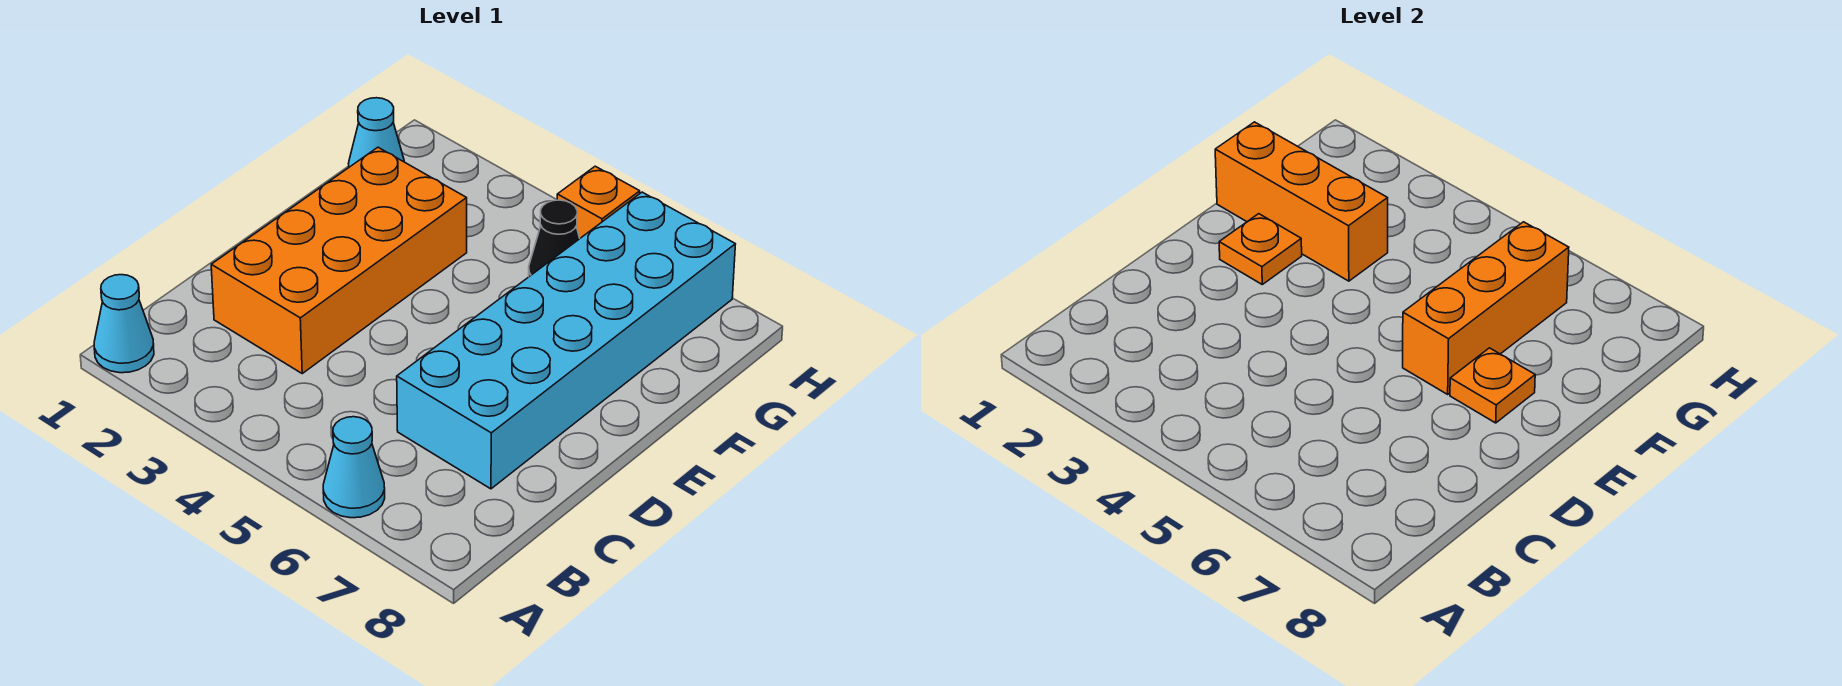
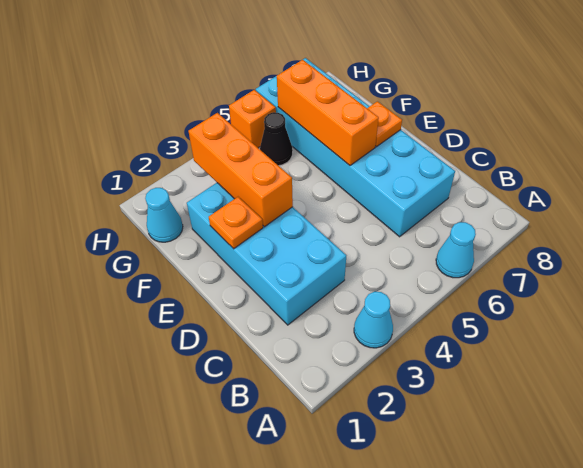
cyan 1x1 cone [94,275,154,373] -> cyan 1x1 cone moved to [354,292,393,348]
orange 2x4 brick [211,147,467,373] -> cyan 2x4 brick [187,183,346,325]
orange 1x3 brick [1215,122,1388,281] -> orange 1x3 brick turned to [188,113,293,227]

